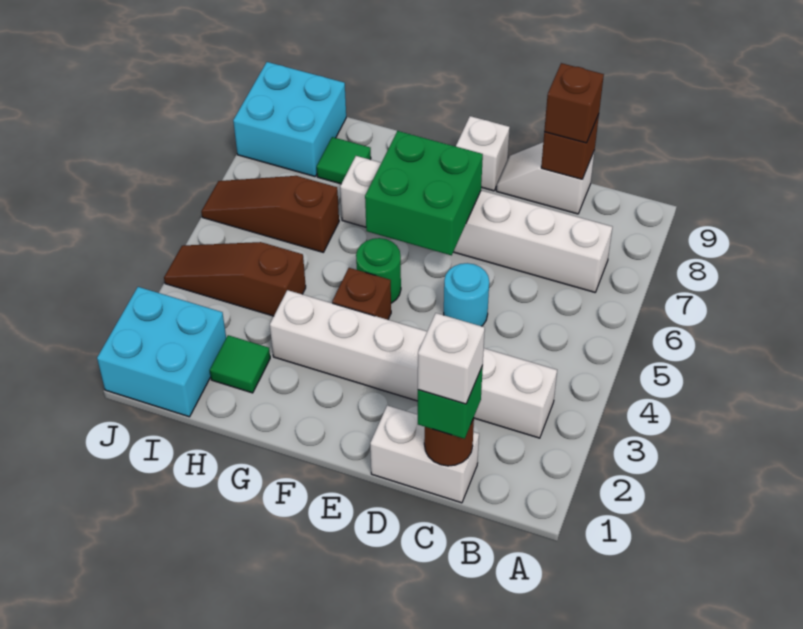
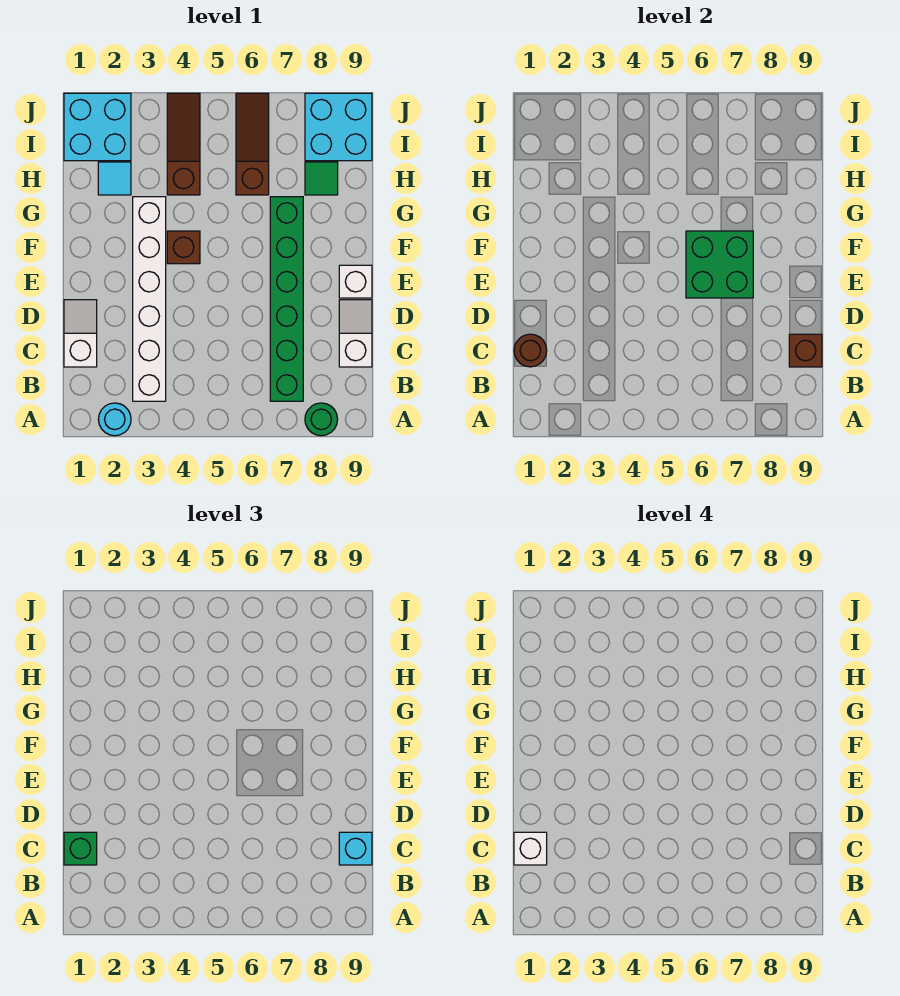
white 1x6 brick [340,156,612,292] -> green 1x6 brick [270,197,303,401]
white 1x2 brick [370,405,479,503] -> white 1x2 slope [64,300,97,367]
brown 1x1 brick [544,63,604,143] -> cyan 1x1 brick [339,832,372,865]
cyan 1x1 round brick [444,263,489,326] -> cyan 1x1 round brick moved to [98,403,131,436]
green 1x1 round brick [356,238,401,303] -> green 1x1 round brick moved to [305,403,338,436]
green 1x1 tile [210,335,270,393] -> cyan 1x1 tile [98,162,131,195]

